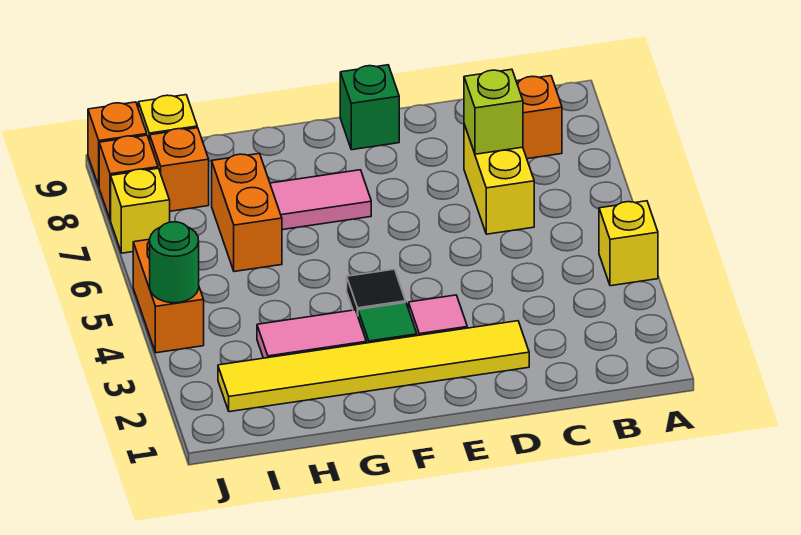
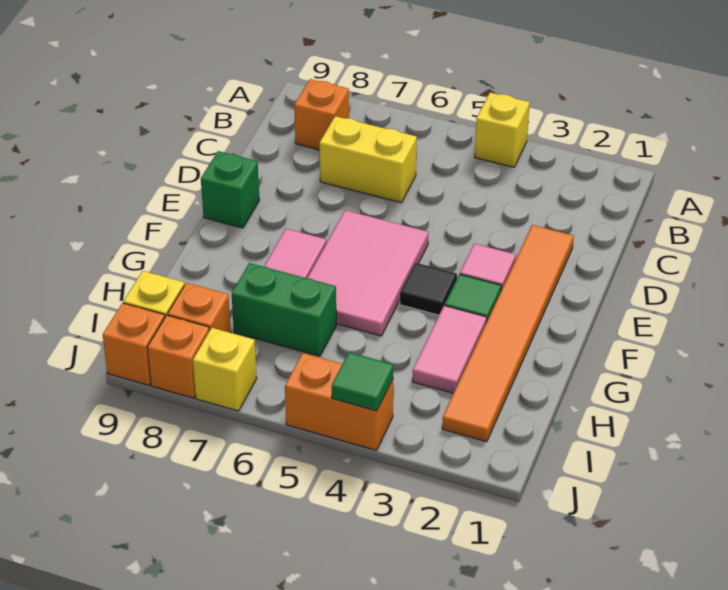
lime 1x1 brick [464,69,523,154] -> none
yellow 1x6 tile [218,321,529,412] -> orange 1x6 tile [442,225,574,442]
none -> pink 2x3 tile [307,210,429,336]
orange 1x2 brick [212,153,282,272] -> green 1x2 brick [232,263,336,356]
green 1x1 round brick [150,222,199,303] -> green 1x1 tile [332,352,394,411]

